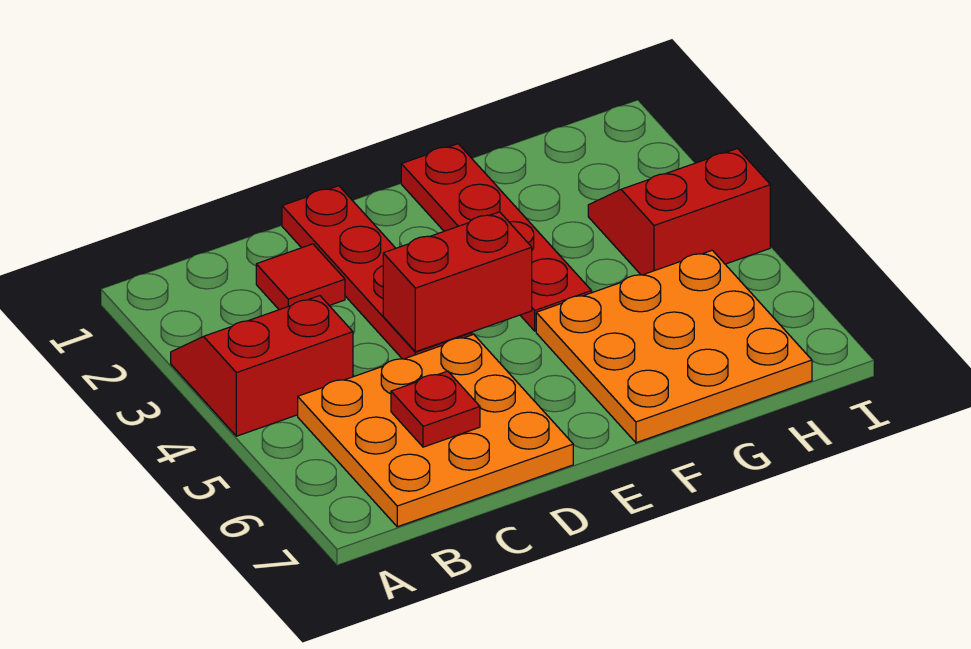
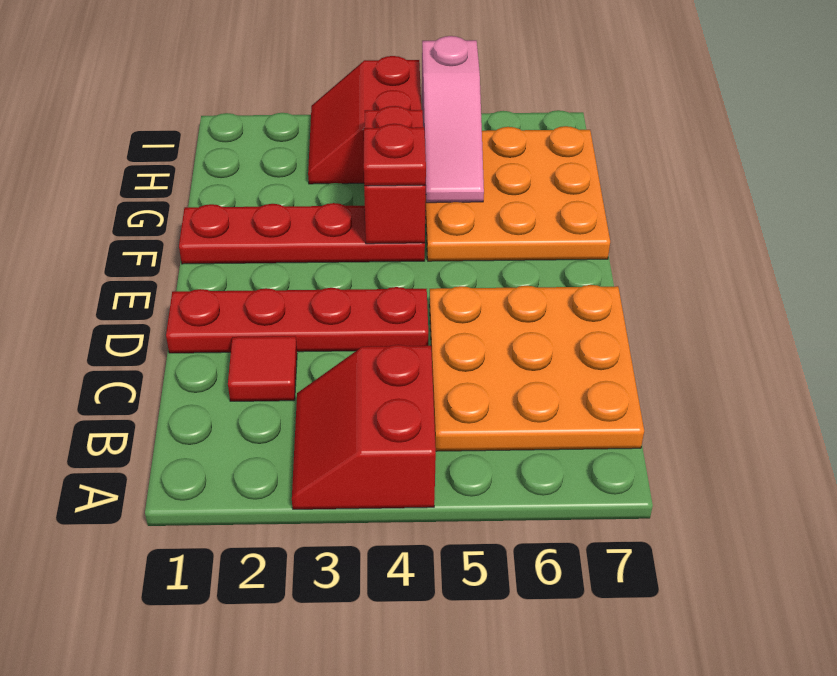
red 1x1 plate [391,371,480,447] -> red 1x1 plate moved to [364,124,426,186]
red 1x2 brick [383,212,532,352] -> red 1x2 brick moved to [364,106,426,244]
none -> pink 1x3 slope [422,36,484,203]

